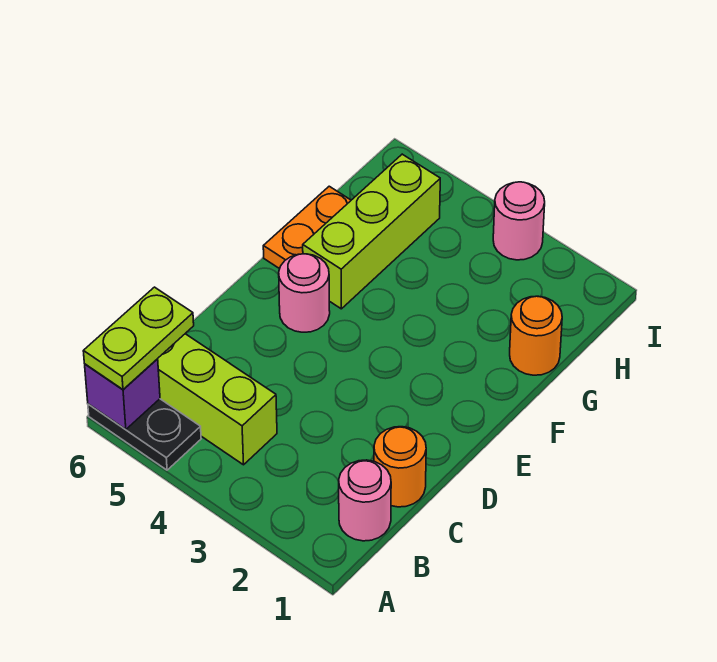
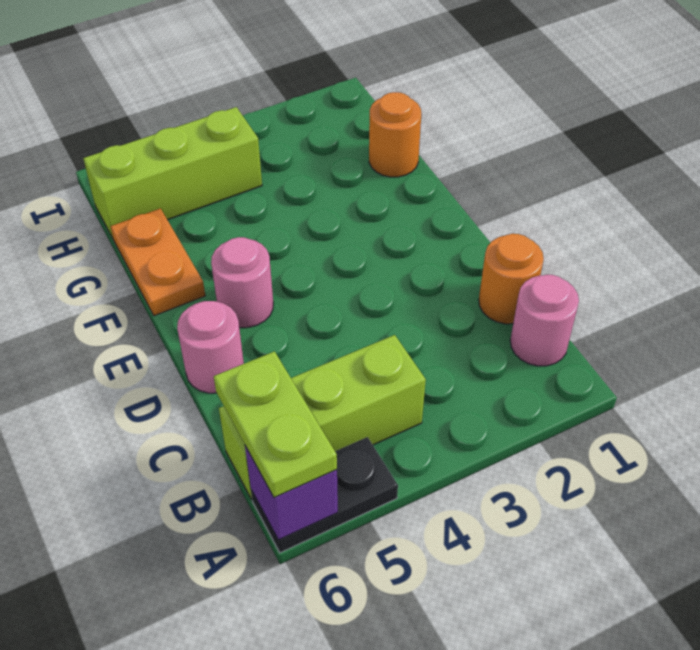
lime 1x3 brick [303,154,440,309] -> lime 1x3 brick turned to [83,107,262,238]
pink 1x1 round brick [493,182,545,260] -> pink 1x1 round brick moved to [177,301,244,393]

